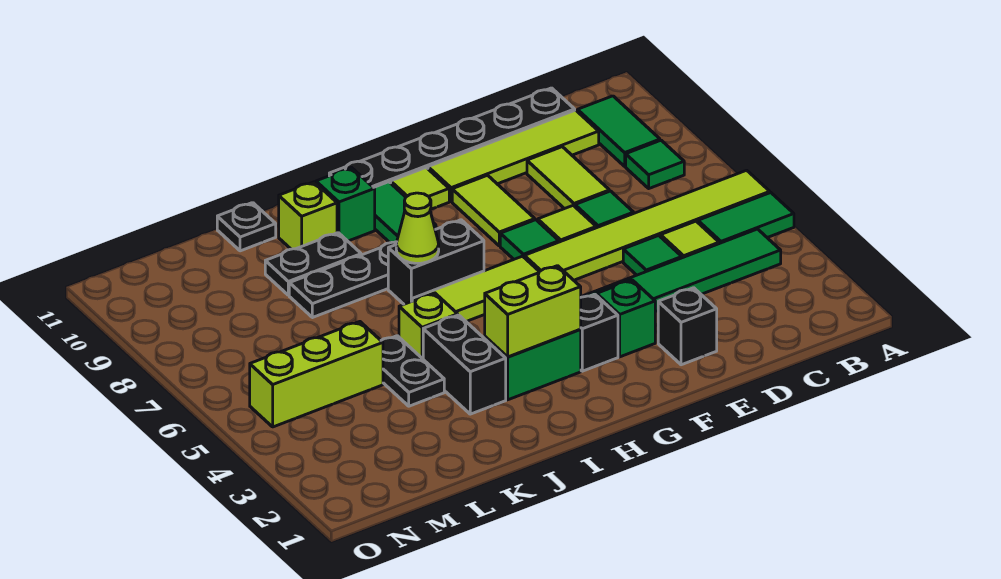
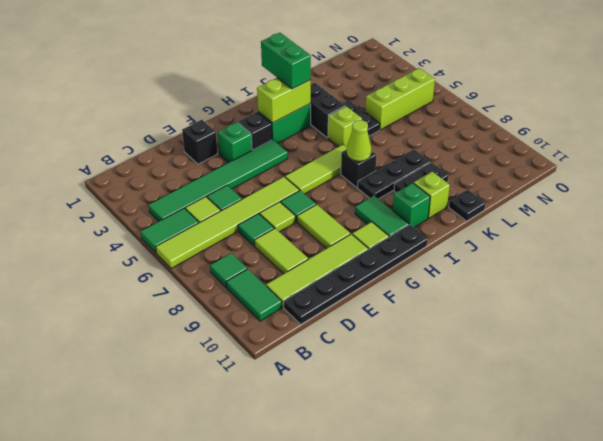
black 1x2 brick [388,220,484,304] -> black 1x1 brick [341,149,376,187]
none -> green 1x2 brick [261,33,311,89]

